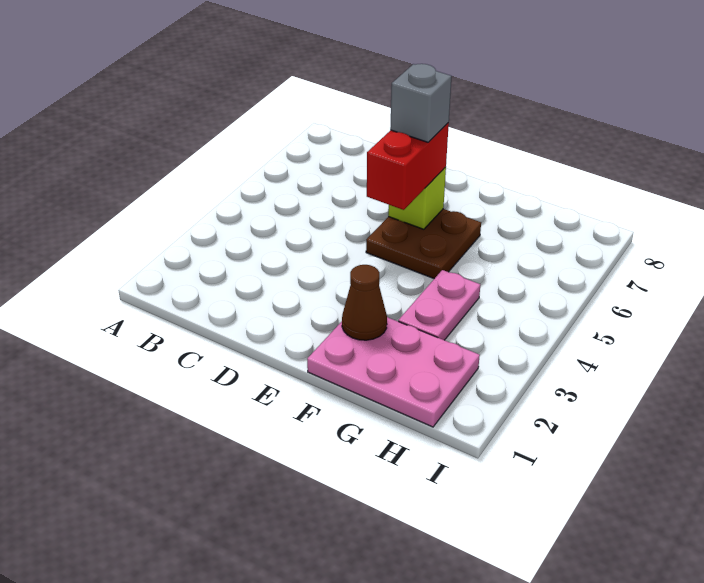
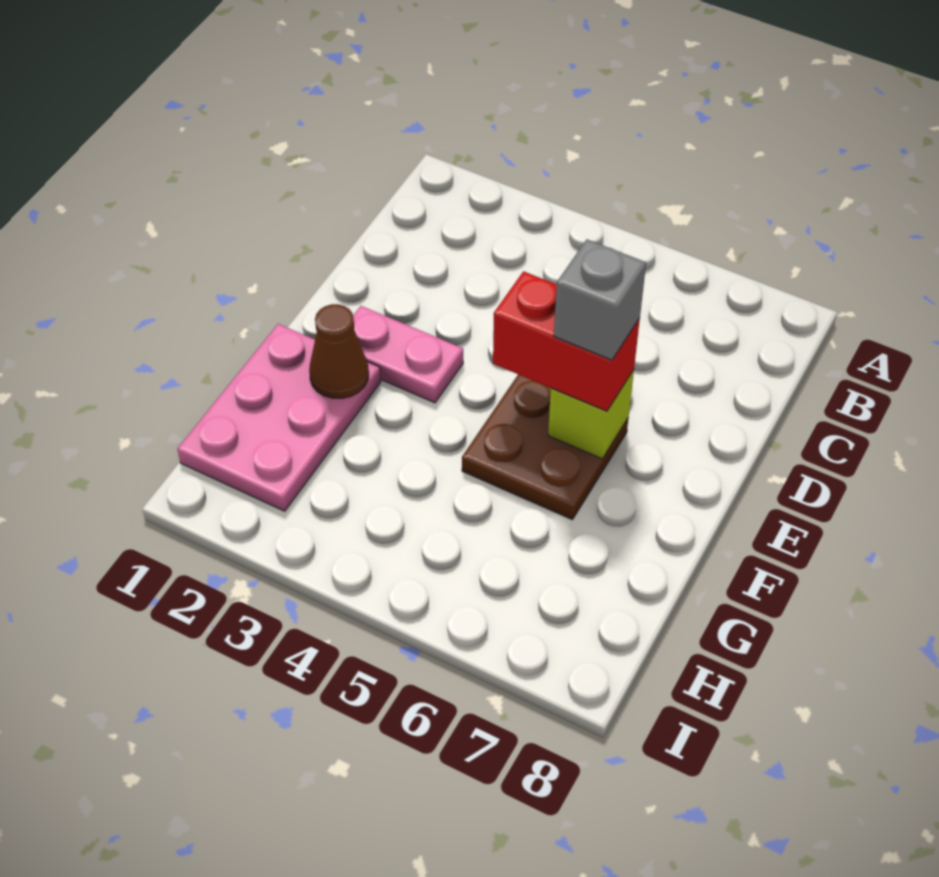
pink 1x2 plate [398,270,480,340] -> pink 1x2 plate moved to [353,306,463,403]

